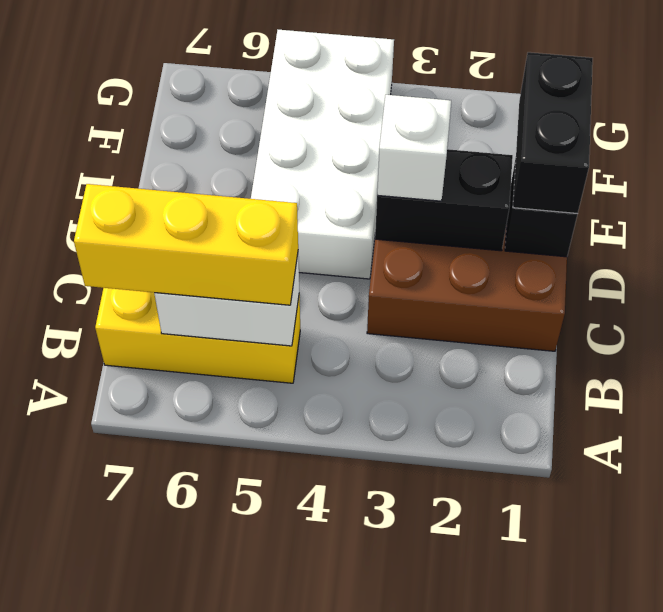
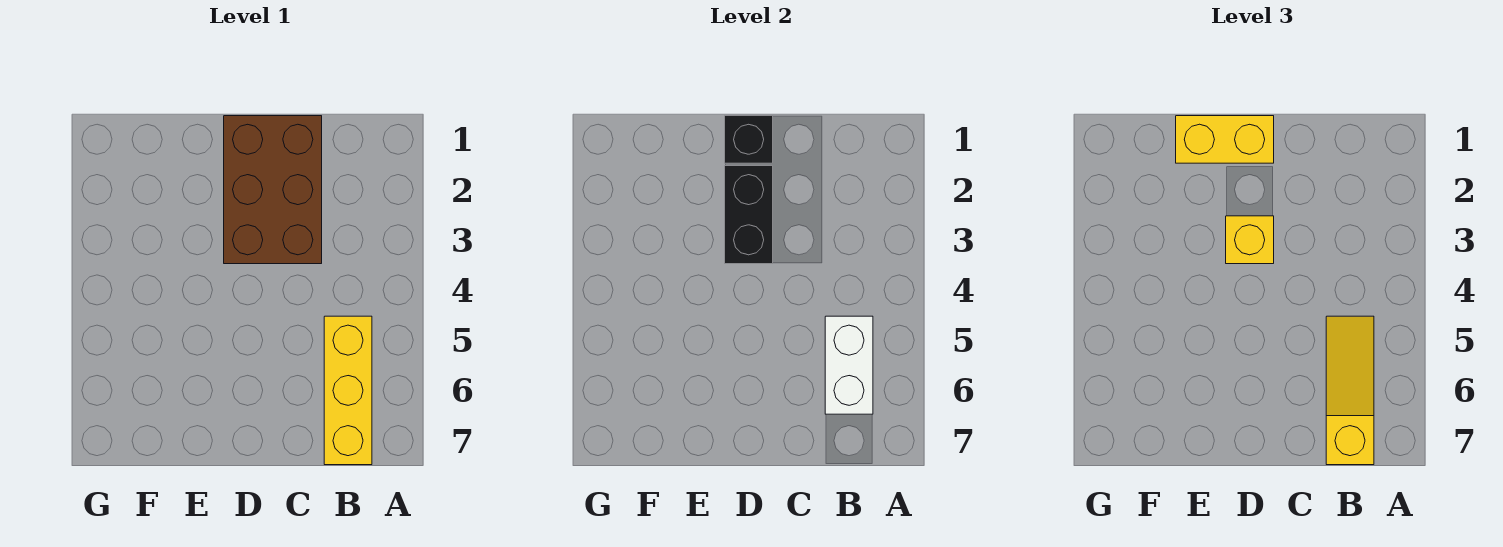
yellow 1x3 brick [74,184,298,305] -> yellow 1x3 slope [1326,316,1374,465]
black 1x2 brick [513,52,593,214] -> yellow 1x2 brick [1176,116,1274,163]
white 1x1 brick [377,95,451,201] -> yellow 1x1 brick [1226,216,1274,264]
white 2x4 brick [251,30,394,279] -> none

